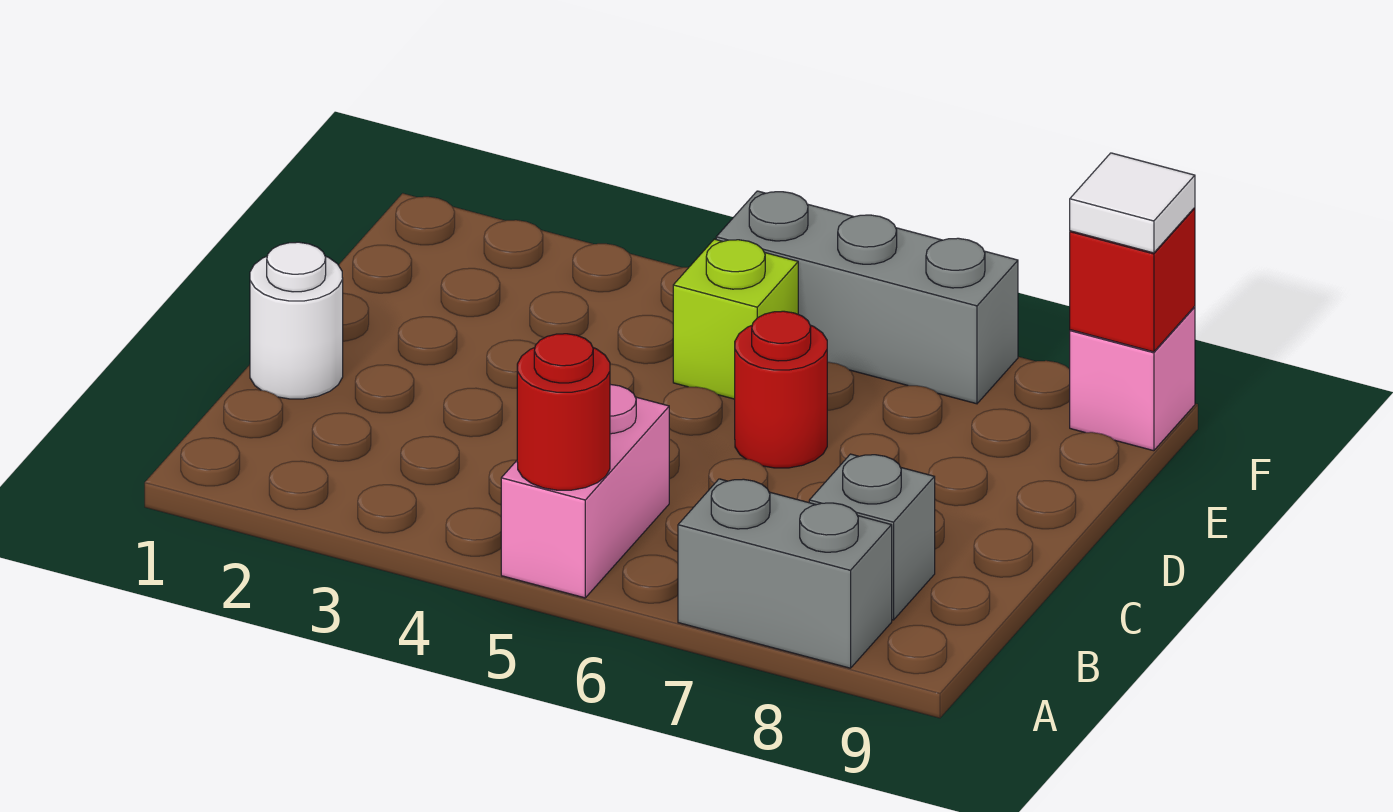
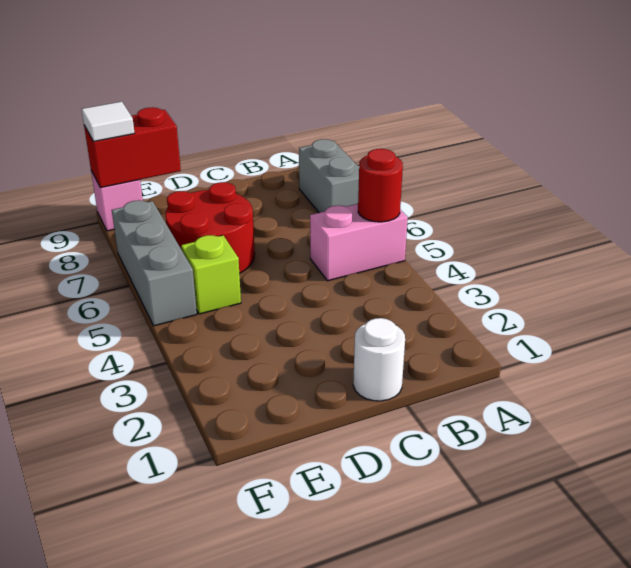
grey 1x1 brick [809,454,935,620] -> none
red 1x1 round brick [735,311,827,468] -> red 2x2 round brick [165,182,255,273]
red 1x1 brick [1070,208,1195,352] -> red 1x2 brick [84,107,181,188]

